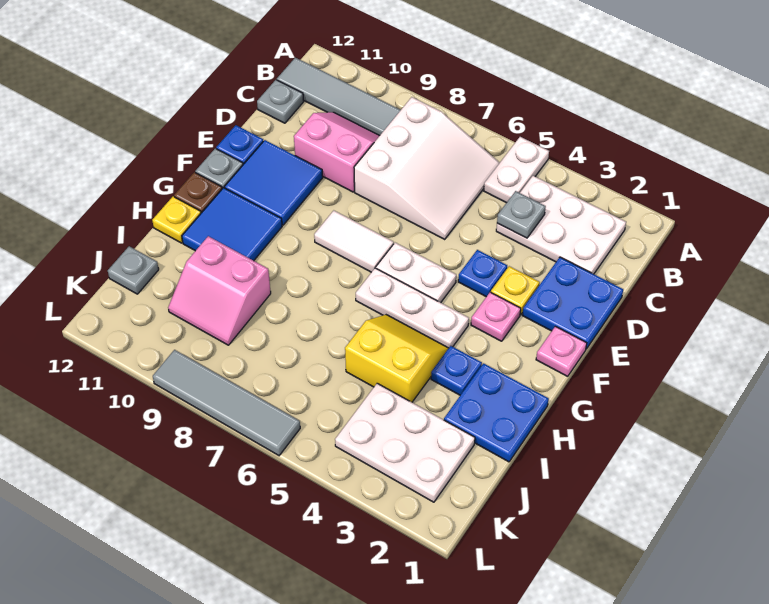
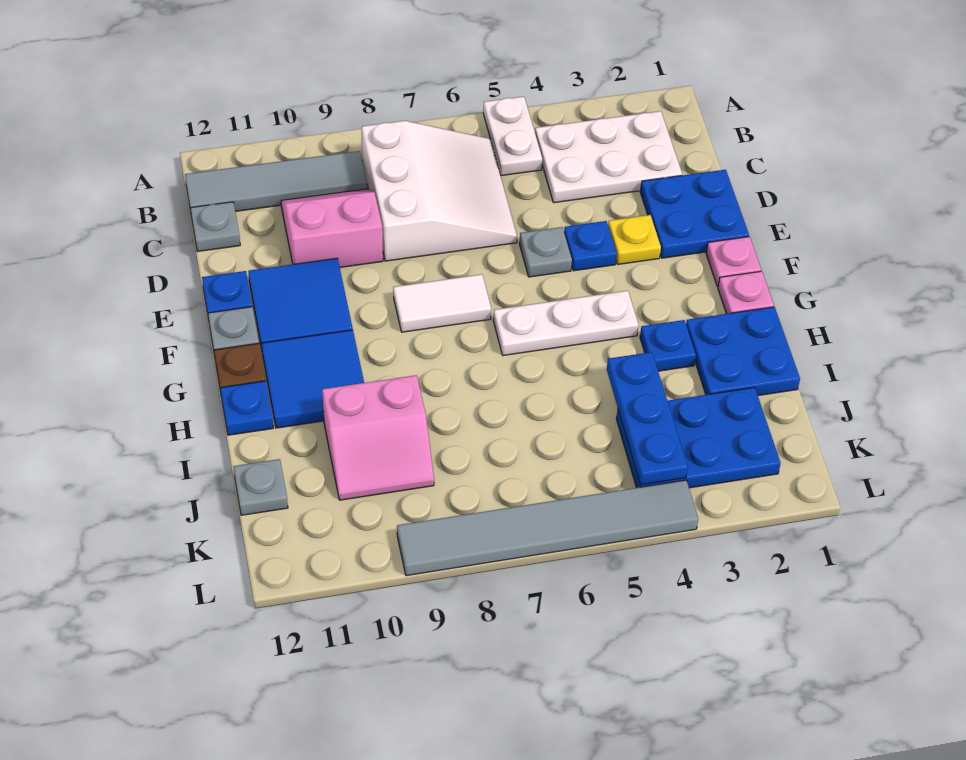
grey 1x1 plate [497,191,546,238] -> grey 1x1 plate moved to [519,227,572,277]
pink 1x1 plate [471,292,521,341] -> pink 1x1 plate moved to [718,271,774,314]
white 1x2 plate [376,243,456,303] -> none
yellow 2x2 slope [345,315,448,402] -> none
yellow 1x1 plate [152,197,201,243] -> blue 1x1 plate [220,381,273,435]
none -> blue 1x3 plate [607,352,688,485]
white 2x3 plate [335,383,475,502] -> blue 2x3 plate [616,387,781,488]
grey 1x4 tile [153,350,300,455] -> grey 1x6 tile [397,480,698,576]

